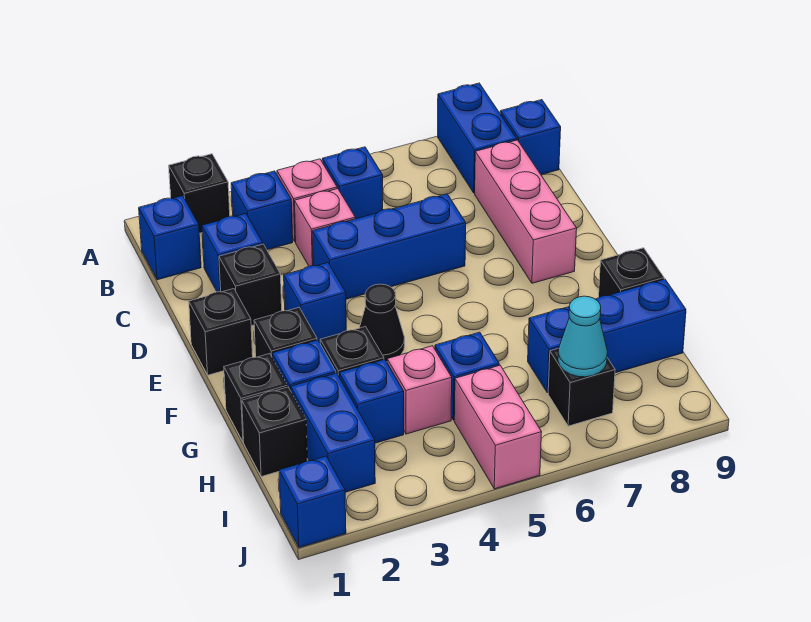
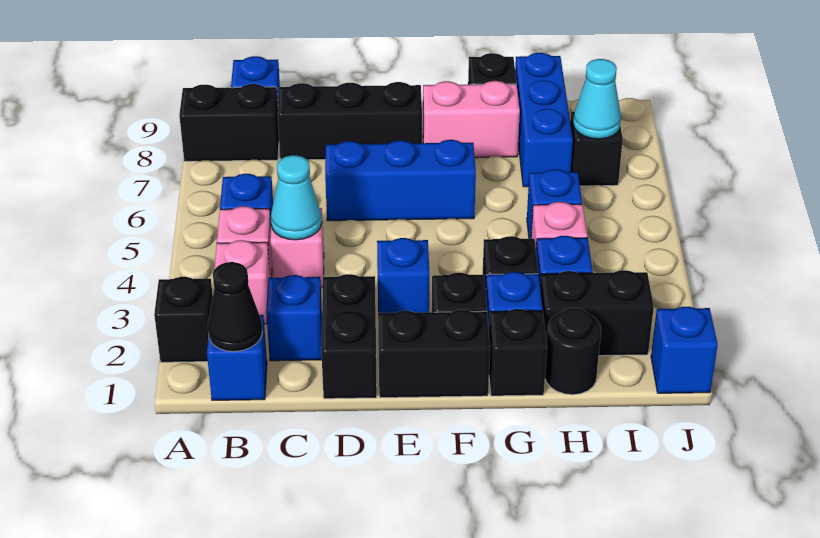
blue 1x2 brick [438,83,517,193] -> black 1x2 brick [179,84,279,161]
blue 1x1 brick [231,171,293,250] -> pink 1x1 brick [214,240,270,324]
none -> cyan 1x1 cone [271,155,322,240]
pink 1x3 brick [475,140,577,283] -> black 1x3 brick [278,82,422,160]
black 1x1 brick [219,244,282,326] -> black 1x2 brick [321,274,377,399]
blue 1x3 brick [312,194,466,299] -> blue 1x3 brick turned to [325,140,476,221]
black 1x1 brick [189,289,253,375] -> black 1x2 brick [378,310,490,398]
black 1x1 cone [360,284,405,362] -> black 1x1 cone moved to [208,262,262,352]
black 1x1 brick [242,387,307,476] -> black 1x1 round brick [545,308,601,395]
blue 1x2 brick [291,373,375,492] -> black 1x2 brick [540,270,654,356]
pink 1x2 brick [454,365,542,489] -> pink 1x2 brick moved to [423,81,520,158]

